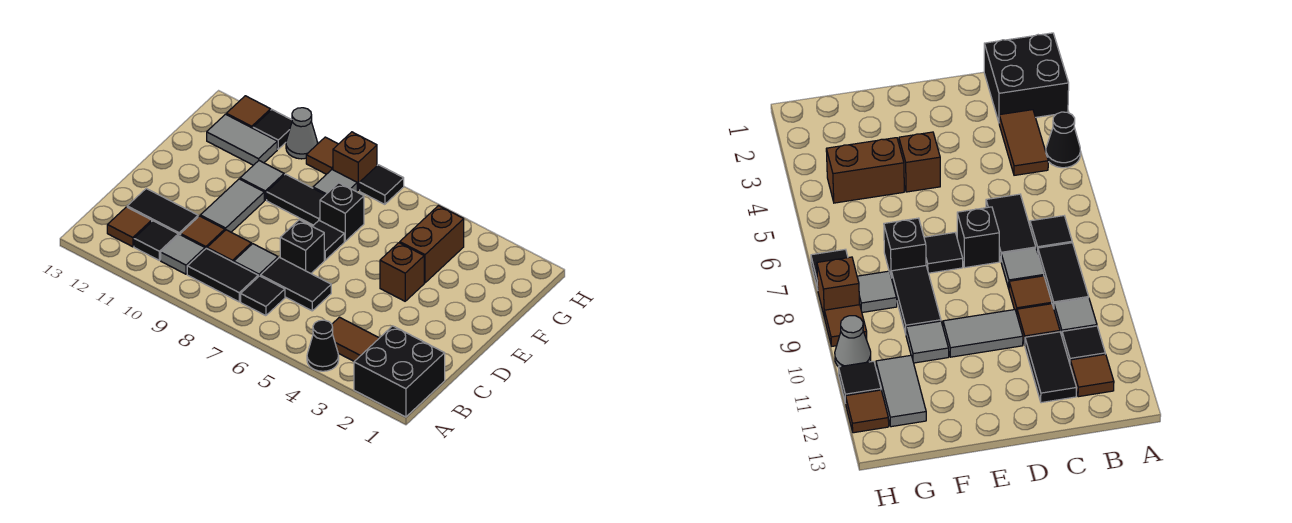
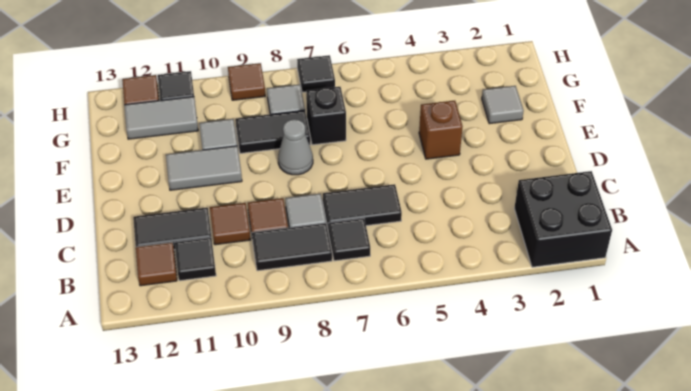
black 1x1 cone [307,320,339,371] -> none
brown 1x2 tile [332,317,379,361] -> none
grey 1x1 tile [161,235,205,274] -> grey 1x1 tile moved to [482,86,524,124]
black 1x1 brick [280,220,324,273] -> none
grey 1x2 tile [200,179,264,232] -> grey 1x2 tile turned to [166,146,242,190]
black 1x1 tile [313,221,344,260] -> none
brown 1x2 brick [400,206,464,283] -> none
brown 1x1 brick [333,132,377,190] -> none
grey 1x1 cone [286,108,318,159] -> grey 1x1 cone moved to [278,119,313,175]

